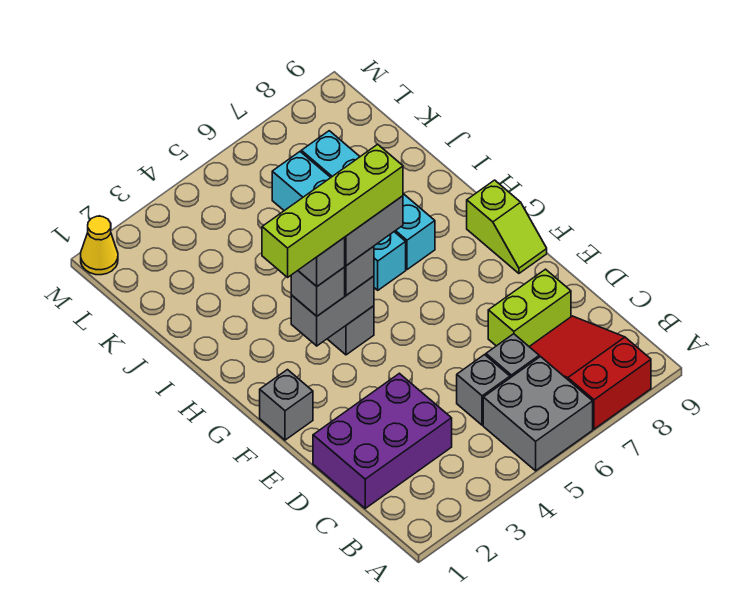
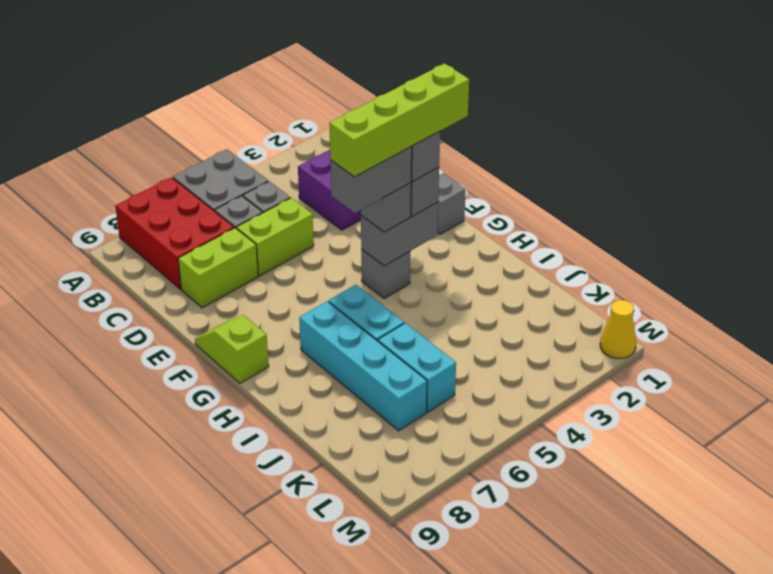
red 2x3 slope [529,316,651,429] -> red 2x3 brick [115,177,234,289]
none -> lime 1x2 brick [237,198,314,276]

